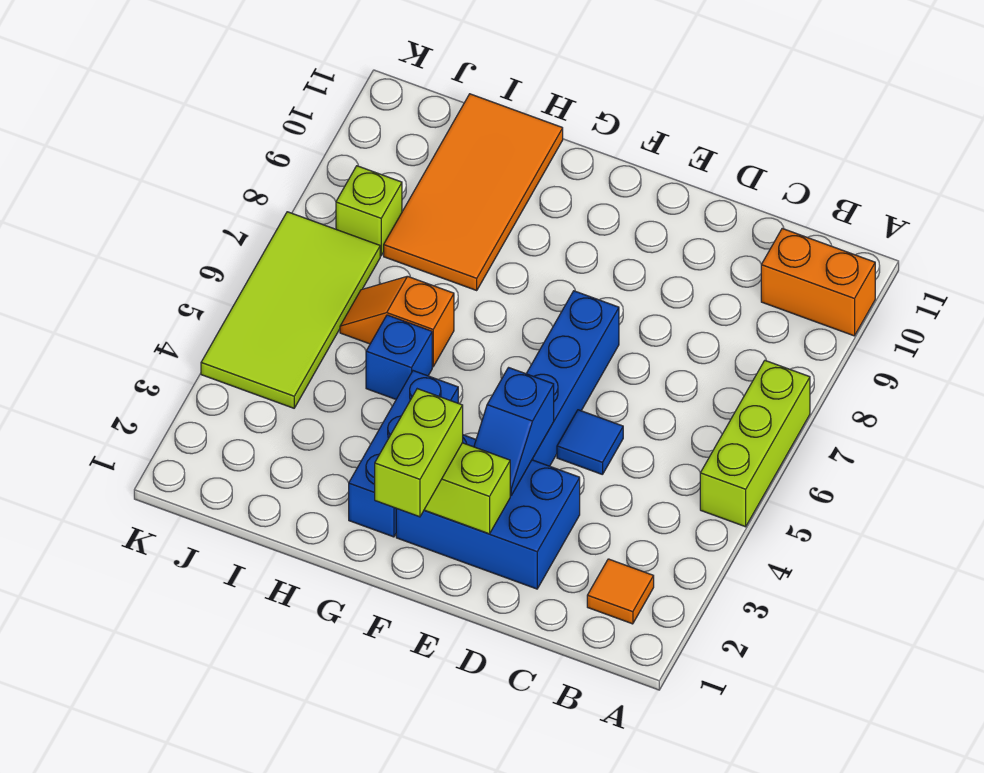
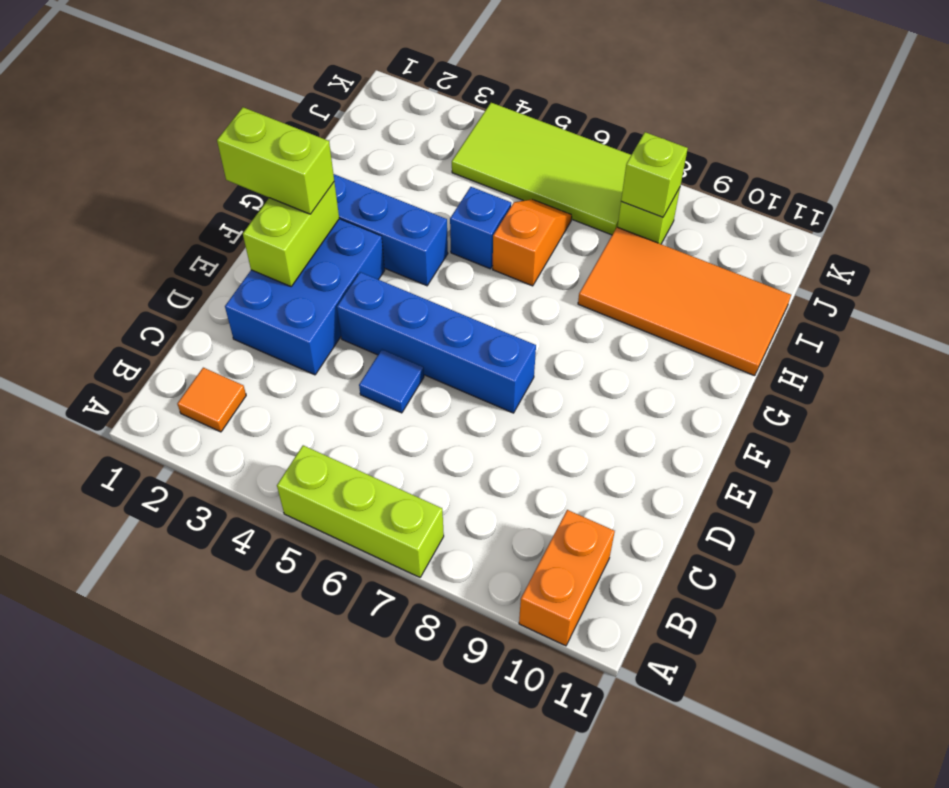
blue 1x2 slope [474,368,554,496] -> none
none -> lime 1x1 brick [621,132,688,217]

